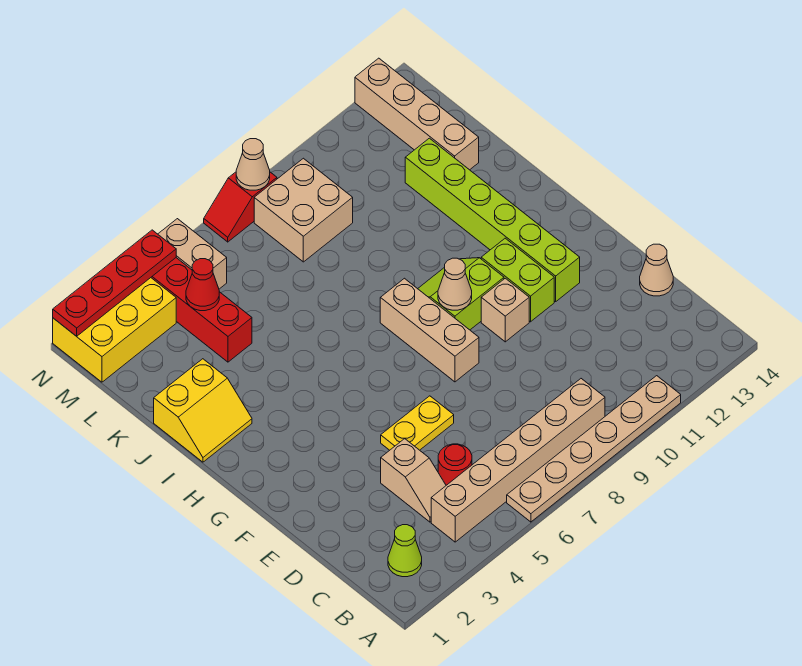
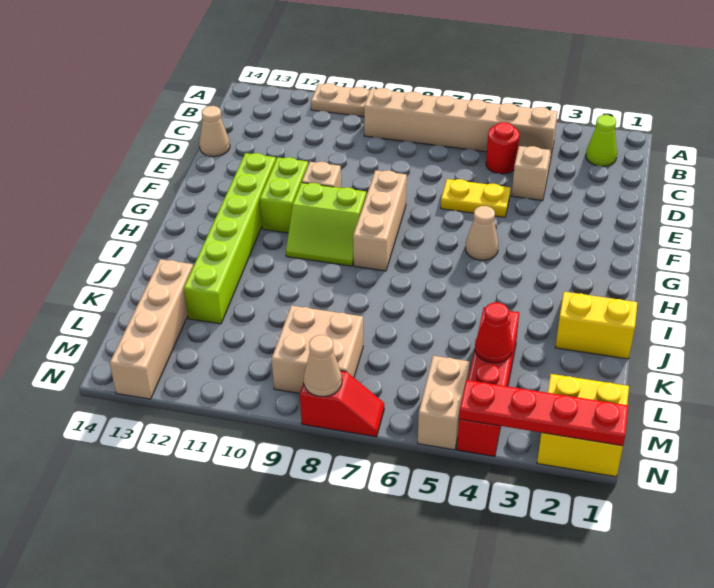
tan 1x1 cone [438,258,472,310] -> tan 1x1 cone moved to [465,206,498,260]
yellow 2x3 brick [53,278,176,382] -> yellow 2x2 brick [537,374,629,477]

